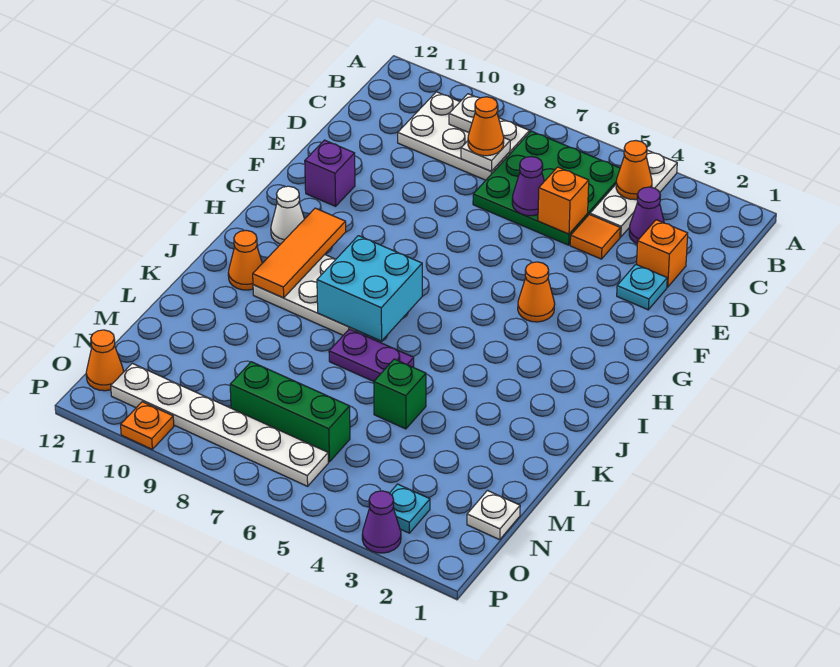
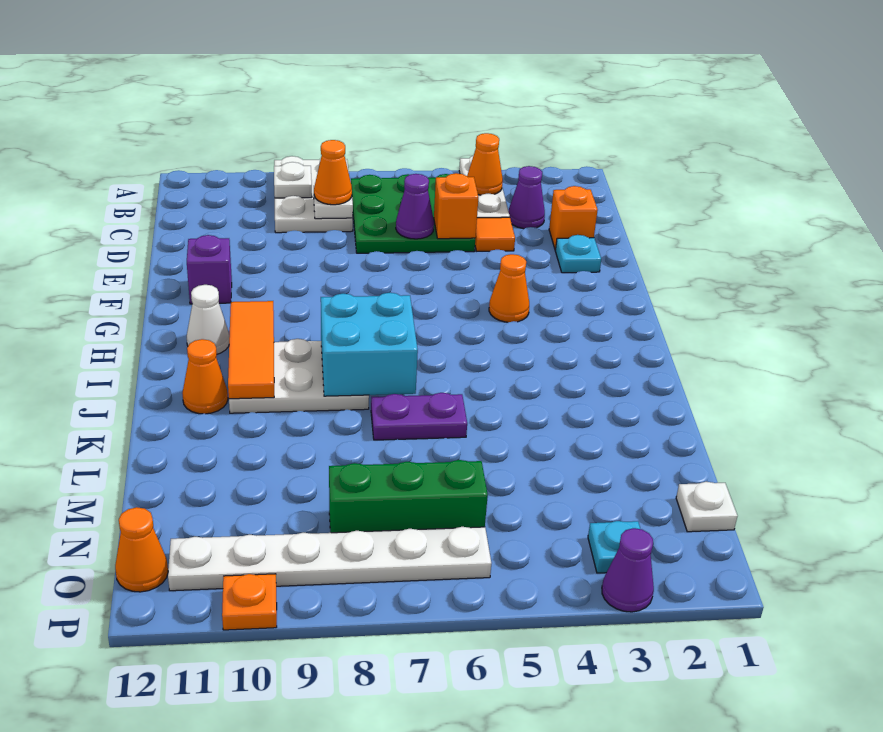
white 2x3 plate [398,92,529,180] -> white 2x3 plate turned to [274,156,353,233]
green 1x1 brick [374,359,426,429] -> none

